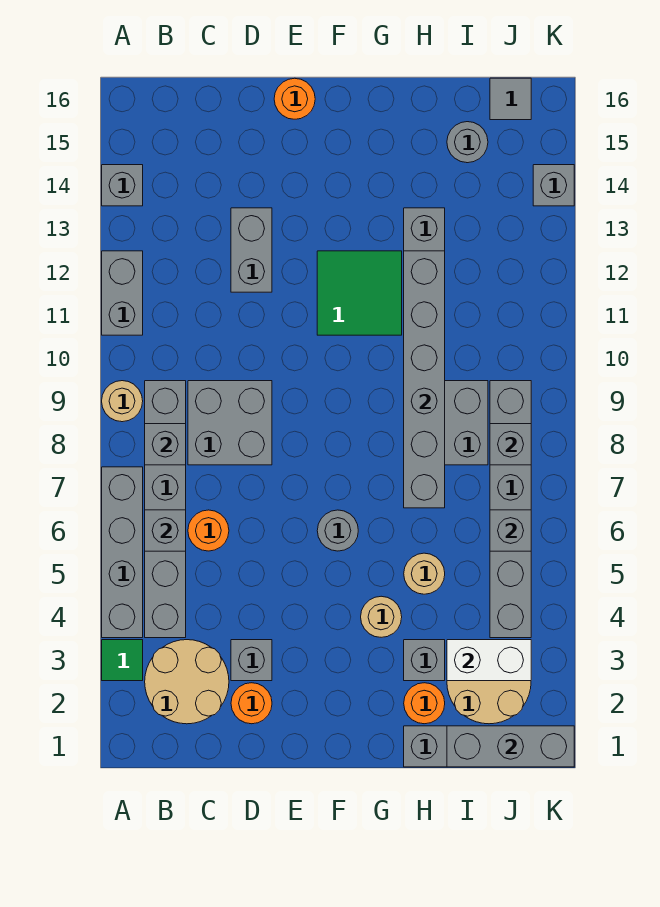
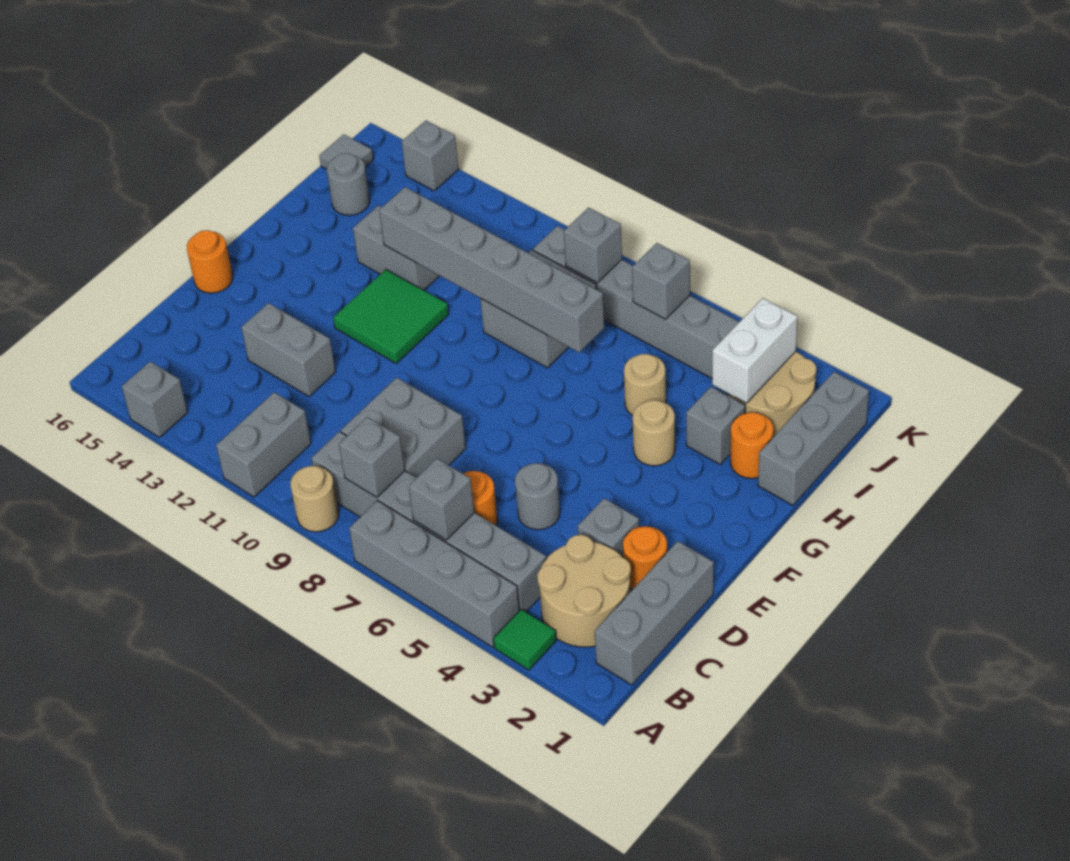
grey 1x2 brick [102,251,143,335] -> grey 1x2 brick turned to [216,392,311,497]
grey 1x1 round brick [317,510,358,551] -> grey 1x1 round brick moved to [515,463,560,530]
grey 1x3 brick [447,726,574,767] -> grey 1x3 brick moved to [595,541,714,685]

